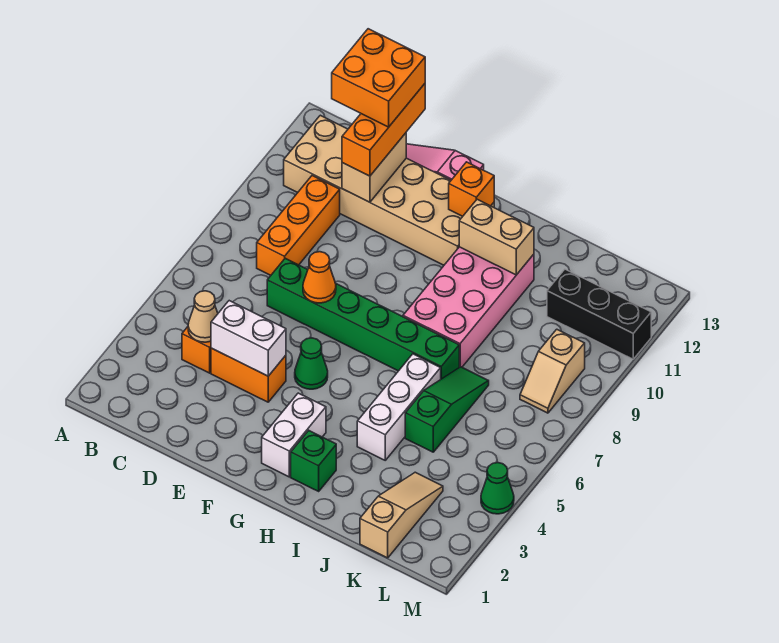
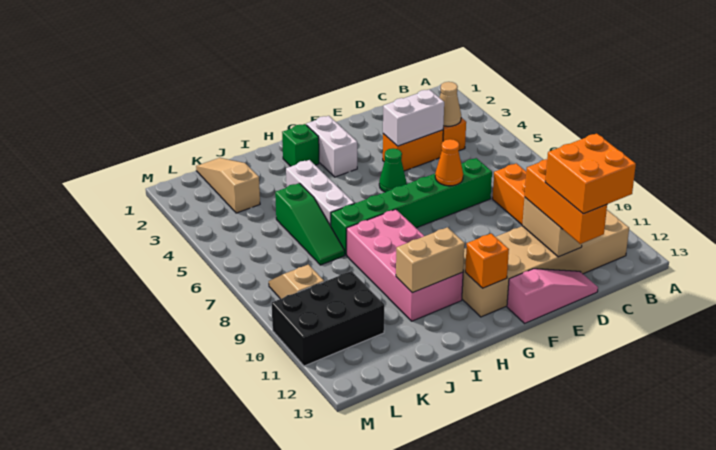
tan 1x3 slope [360,472,443,558] -> tan 1x3 slope turned to [196,158,260,213]
black 1x3 brick [547,269,651,359] -> black 2x3 brick [272,271,384,366]
green 1x1 cone [481,463,514,514] -> none

